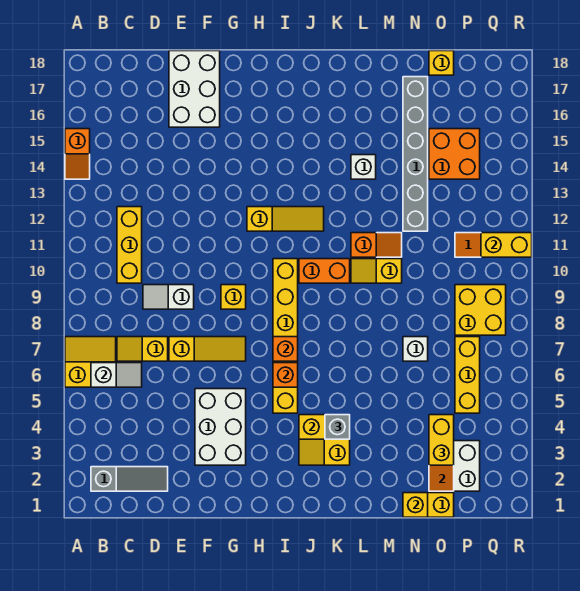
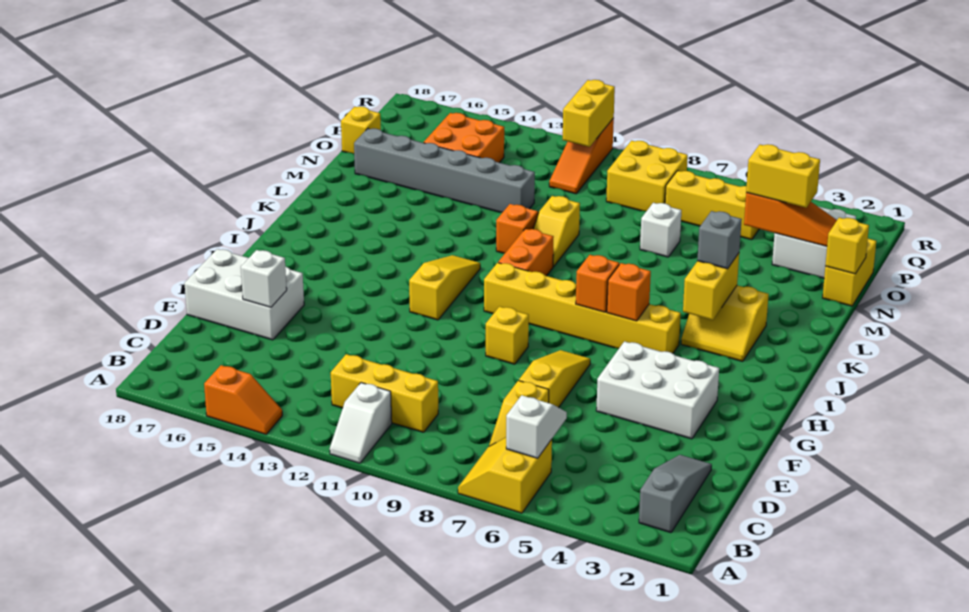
white 1x2 slope [143,285,194,309] -> white 1x2 slope moved to [330,383,392,463]
white 1x1 brick [351,155,376,179] -> white 1x1 brick moved to [241,250,287,307]

